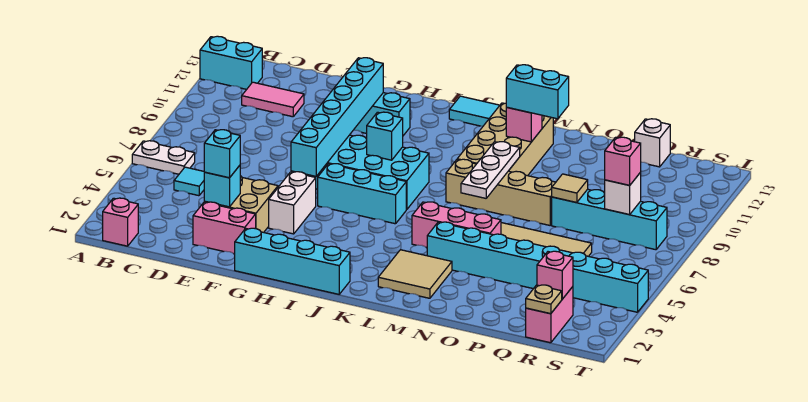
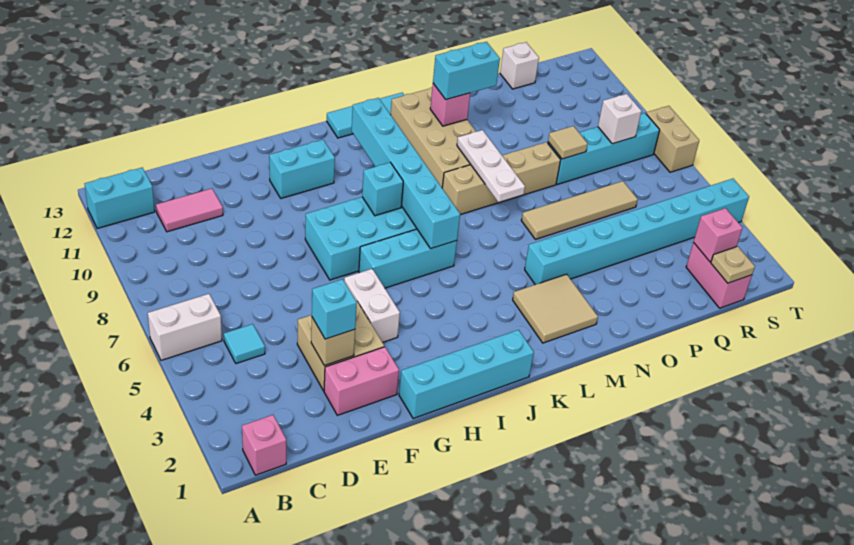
white 1x2 plate [132,141,195,174] -> white 1x2 brick [148,294,222,360]
cyan 1x1 brick [204,165,240,207] -> tan 1x1 brick [311,318,355,366]
cyan 1x6 brick [291,58,383,176] -> cyan 1x6 brick moved to [352,98,460,249]
pink 1x3 brick [412,202,501,248] -> none
pink 1x1 brick [605,137,641,185] -> none
none -> tan 1x2 brick [646,106,699,172]

